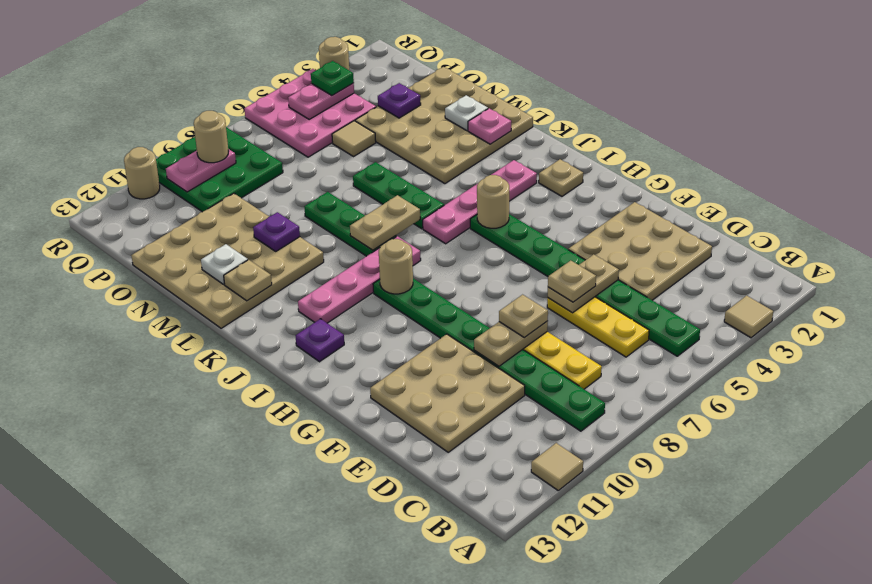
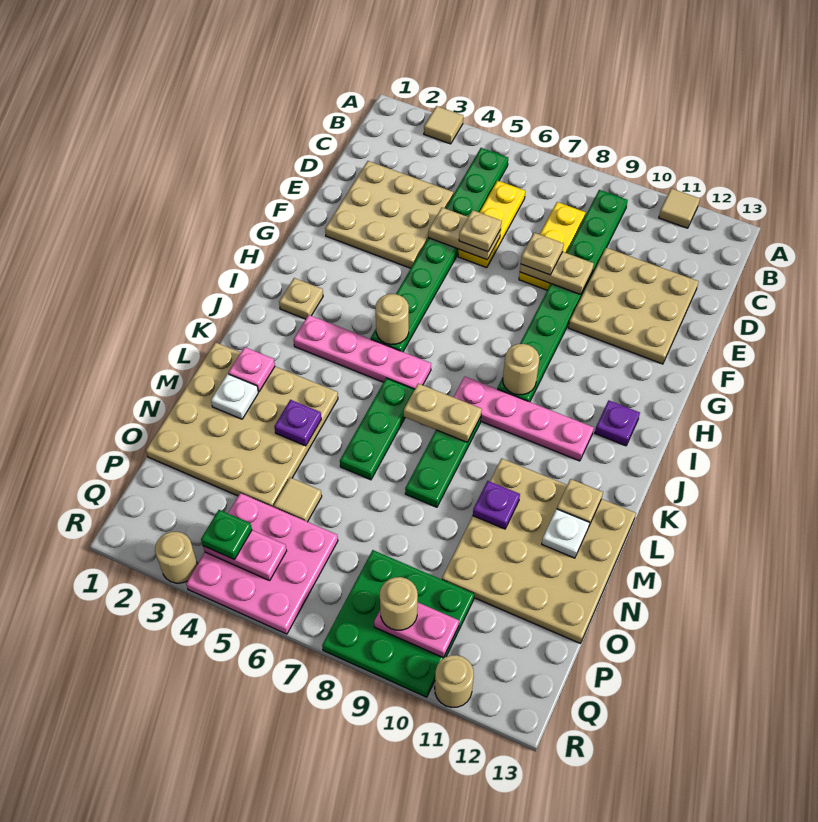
purple 1x1 plate [378,83,421,118] -> purple 1x1 plate moved to [274,400,321,446]

